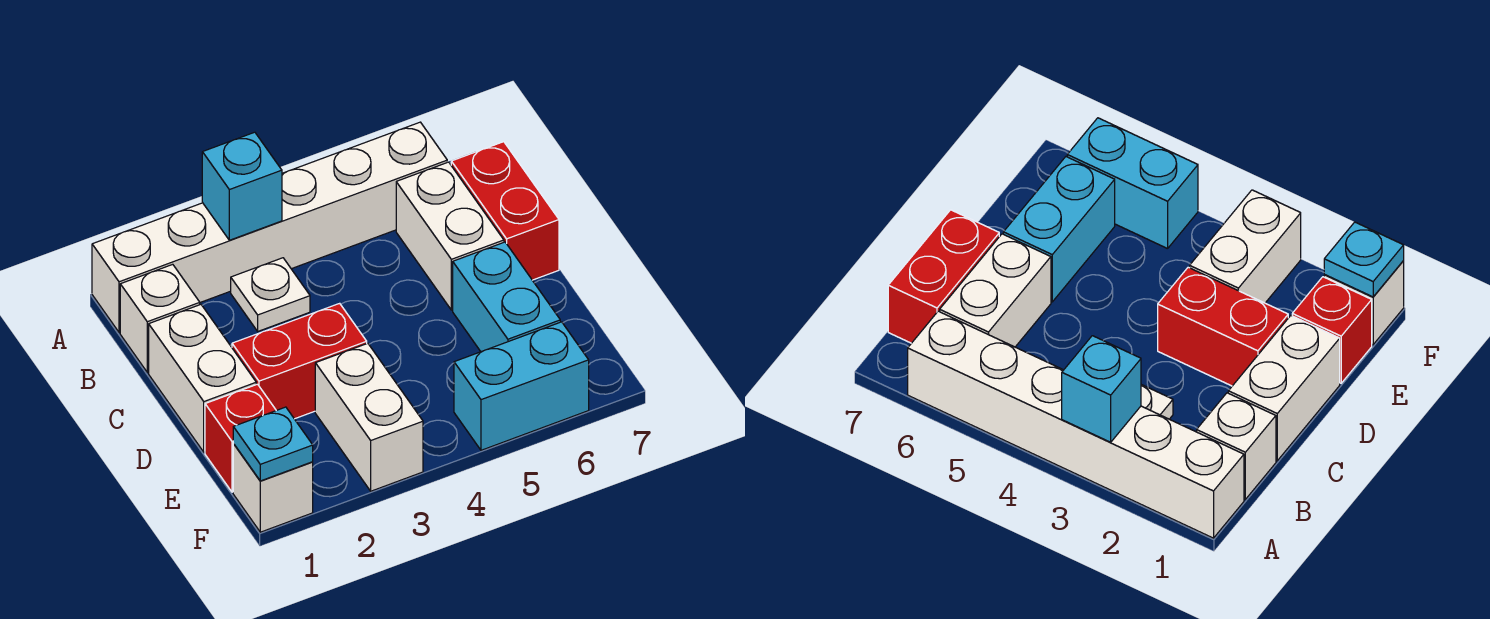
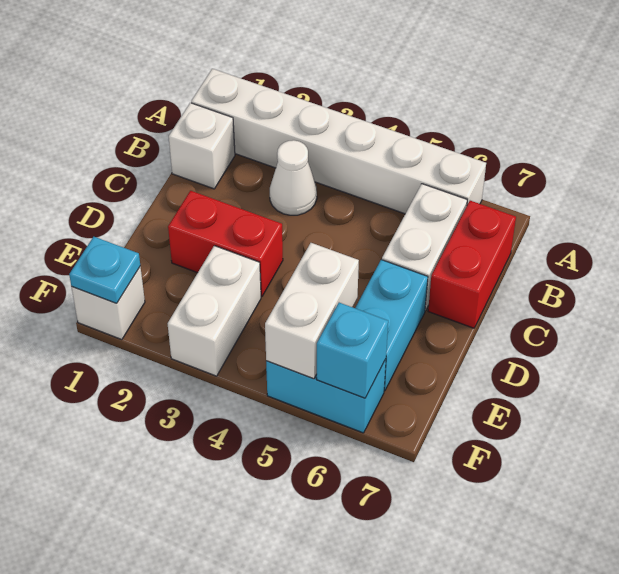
cyan 1x1 brick [202,132,282,240] -> cyan 1x1 brick moved to [317,303,388,398]
white 1x1 plate [231,258,310,331] -> white 1x1 cone [270,140,317,215]
white 1x2 brick [149,305,256,452] -> white 1x2 brick moved to [265,243,359,379]
red 1x1 brick [205,384,276,492] -> none

